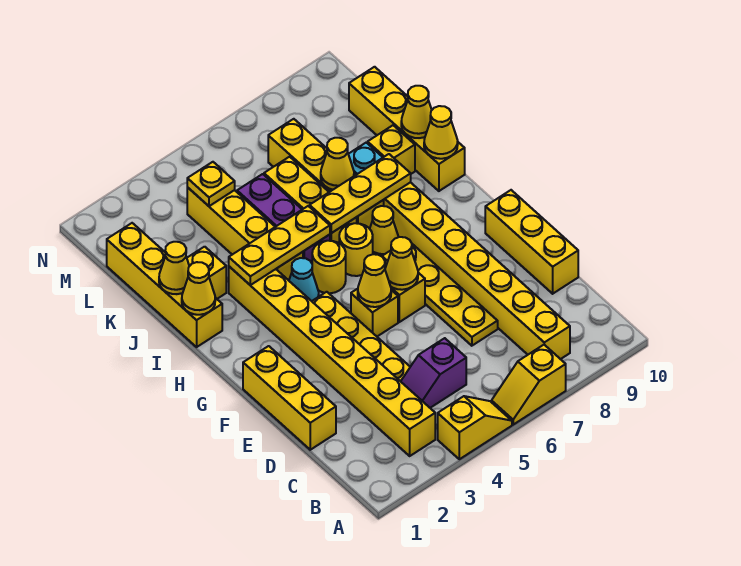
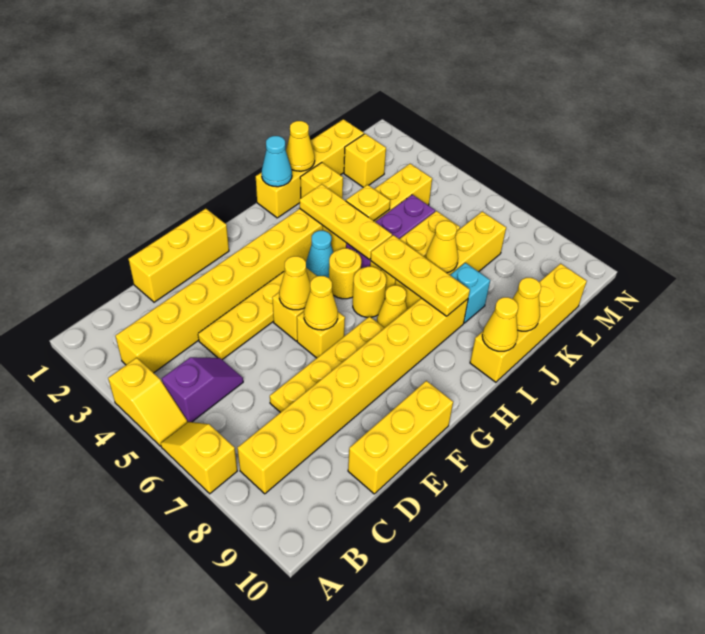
purple 1x2 slope [401,338,466,408] -> purple 1x2 slope turned to [162,357,243,422]
yellow 1x1 cone [182,262,215,315] -> cyan 1x1 cone [262,136,292,187]
yellow 1x1 brick [368,125,415,174] -> yellow 1x1 brick moved to [344,134,386,187]
yellow 1x1 plate [187,162,235,206] -> yellow 1x1 plate moved to [346,185,390,221]

